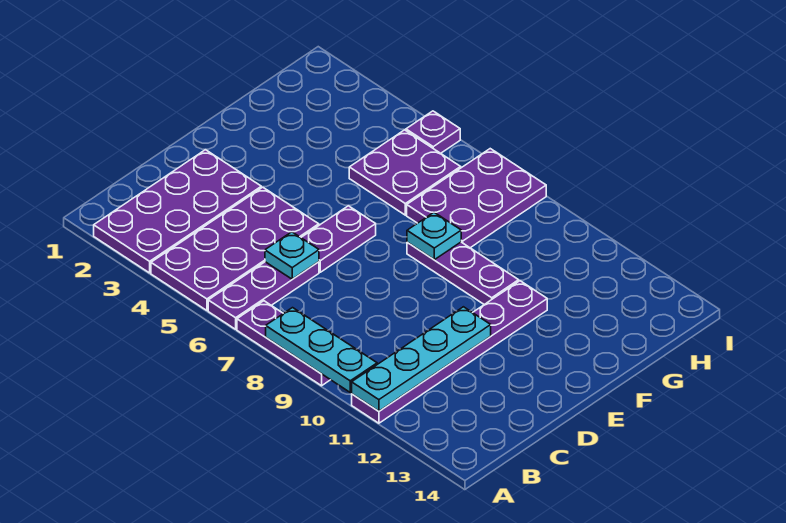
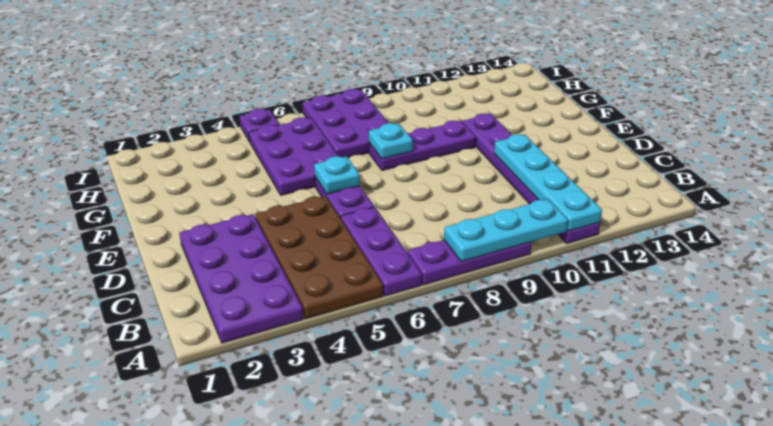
purple 2x4 plate [151,187,319,310] -> brown 2x4 plate [255,196,383,319]
cyan 1x1 plate [265,232,319,279] -> cyan 1x1 plate moved to [314,156,360,194]
purple 2x2 plate [349,130,461,215] -> purple 2x3 plate [249,117,338,195]

